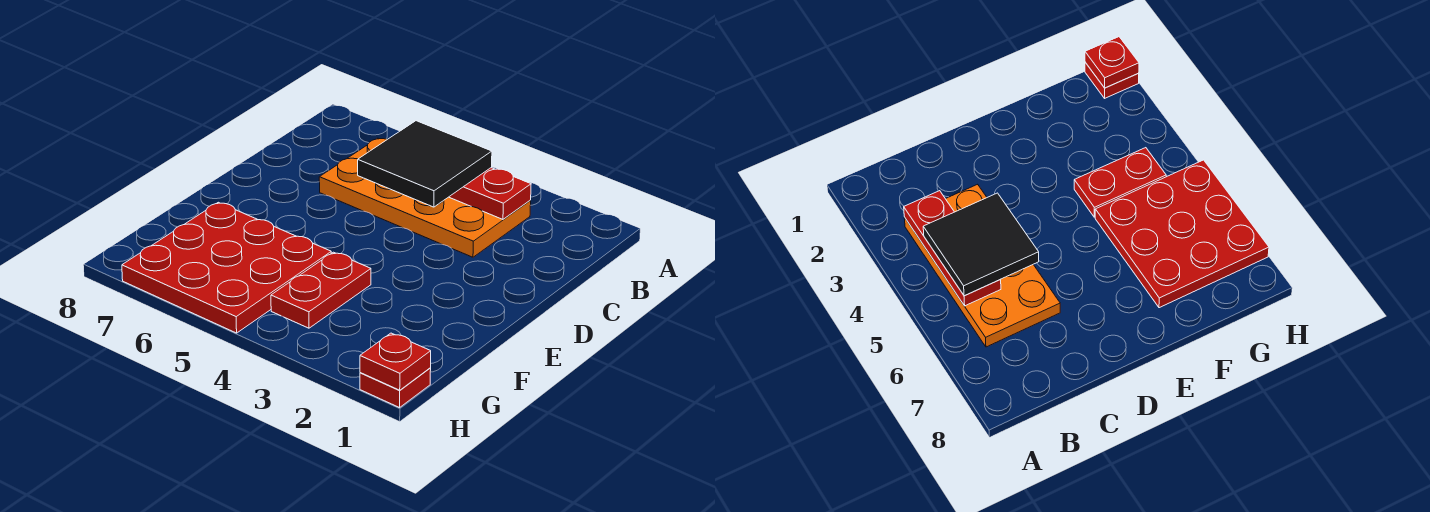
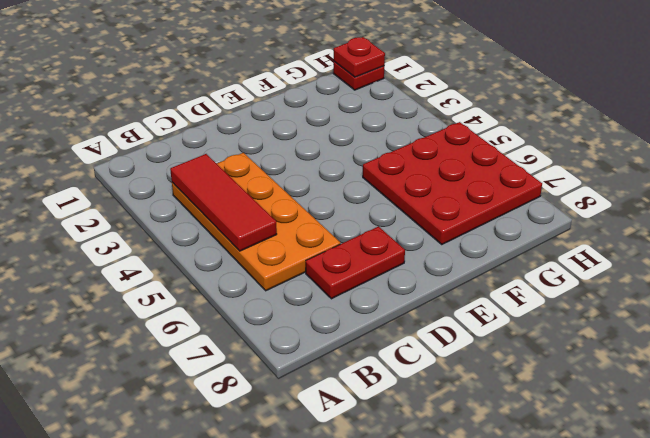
red 1x3 plate [449,168,531,219] -> red 1x3 tile [170,154,277,251]
black 2x2 tile [358,121,492,207] -> none
red 1x2 plate [271,252,371,328] -> red 1x2 plate moved to [306,226,405,299]

